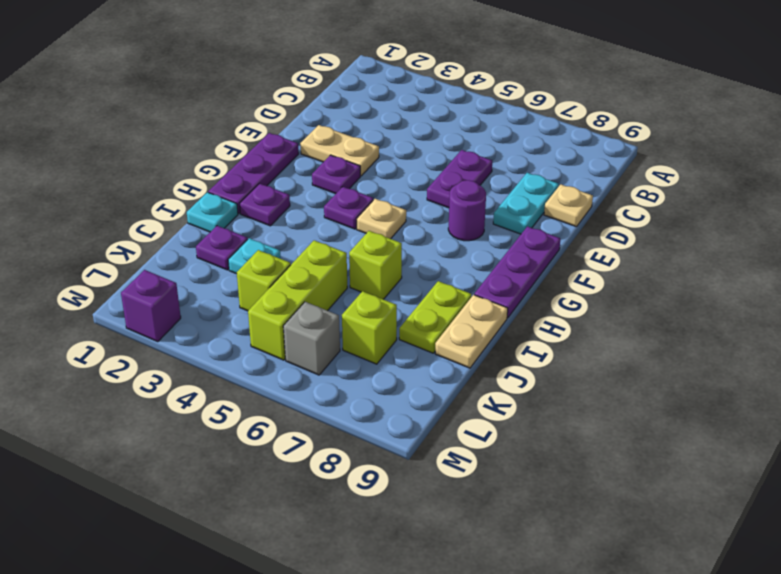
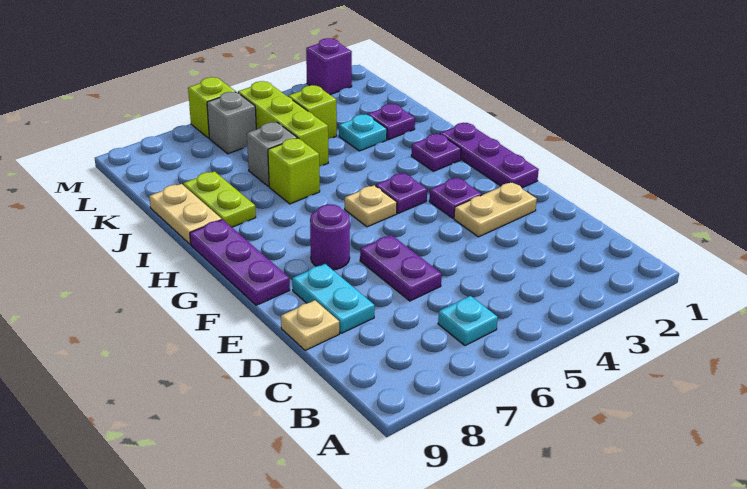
cyan 1x1 plate [187,192,238,232] -> cyan 1x1 plate moved to [438,296,498,346]
none -> grey 1x1 brick [247,122,297,187]
lime 1x1 brick [342,291,397,364] -> lime 1x1 brick moved to [188,77,236,138]

